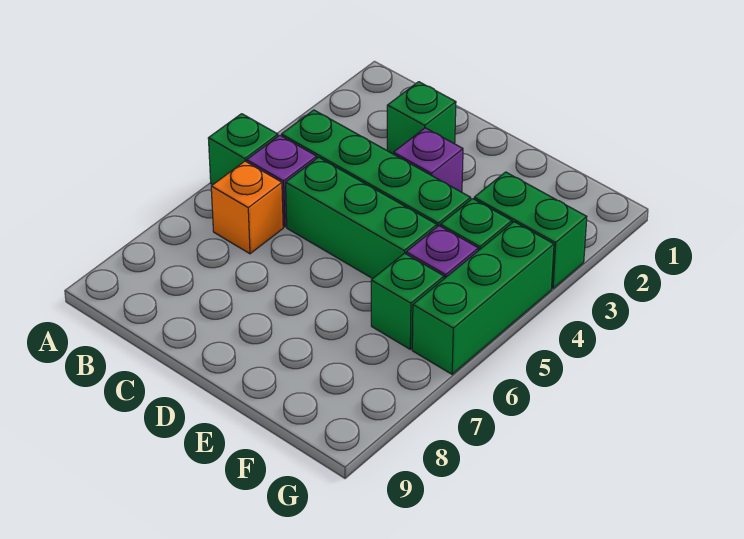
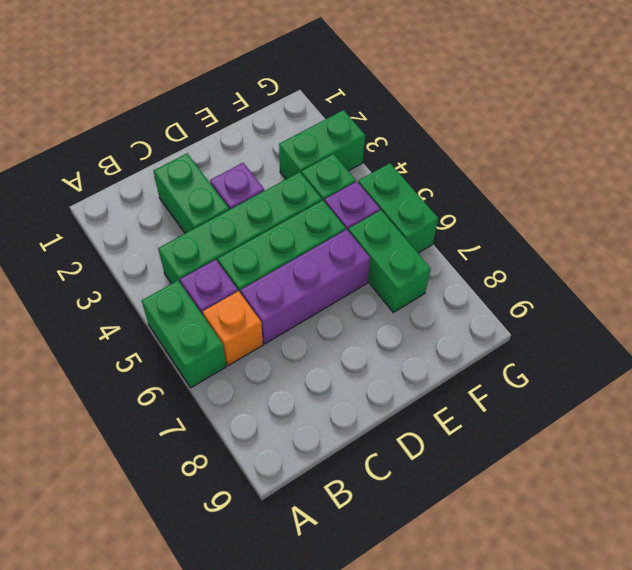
green 1x1 brick [208,114,278,185] -> green 1x2 brick [142,281,226,388]
green 1x1 brick [387,82,456,154] -> green 1x2 brick [154,153,229,233]
none -> purple 1x3 brick [241,230,370,344]
green 1x1 brick [371,253,444,349] -> green 1x2 brick [348,210,431,312]
green 1x3 brick [412,222,554,374] -> green 1x2 brick [358,163,438,253]

